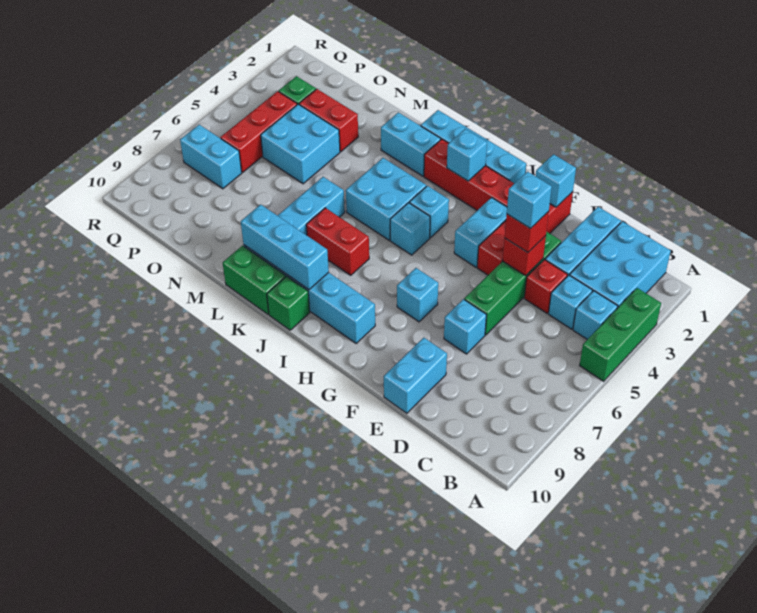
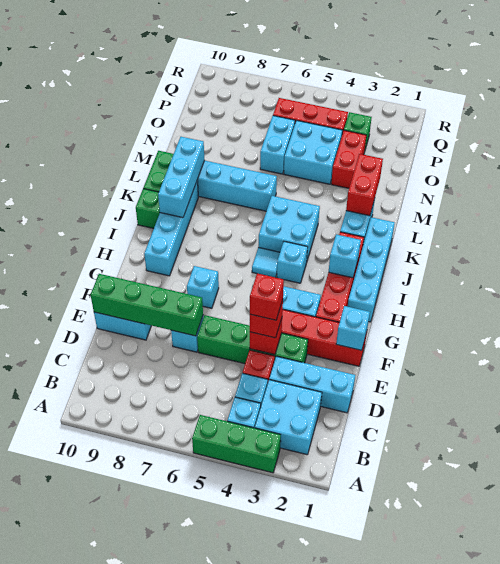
cyan 2x3 brick [570,221,671,308] -> cyan 2x2 brick [255,380,322,455]
cyan 1x1 brick [507,172,552,229] -> red 1x1 brick [250,273,284,320]
none -> green 1x4 brick [90,274,203,336]
cyan 1x1 brick [390,203,430,255] -> cyan 1x1 tile [252,248,280,277]
red 1x2 brick [306,208,369,275] -> red 1x2 brick moved to [346,154,383,216]
cyan 1x2 brick [180,125,242,189] -> cyan 1x2 brick moved to [260,116,295,174]

